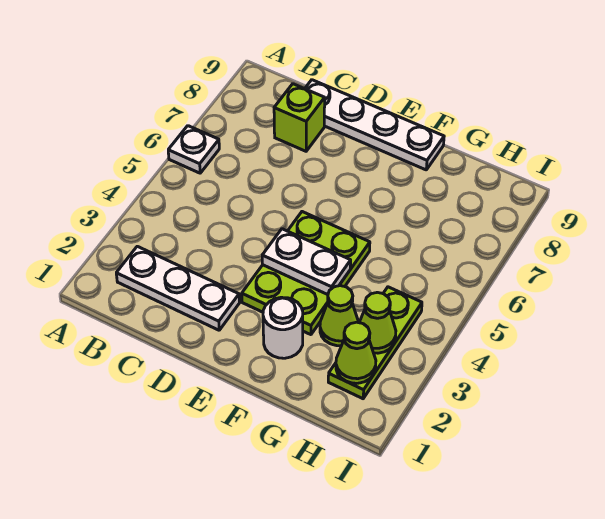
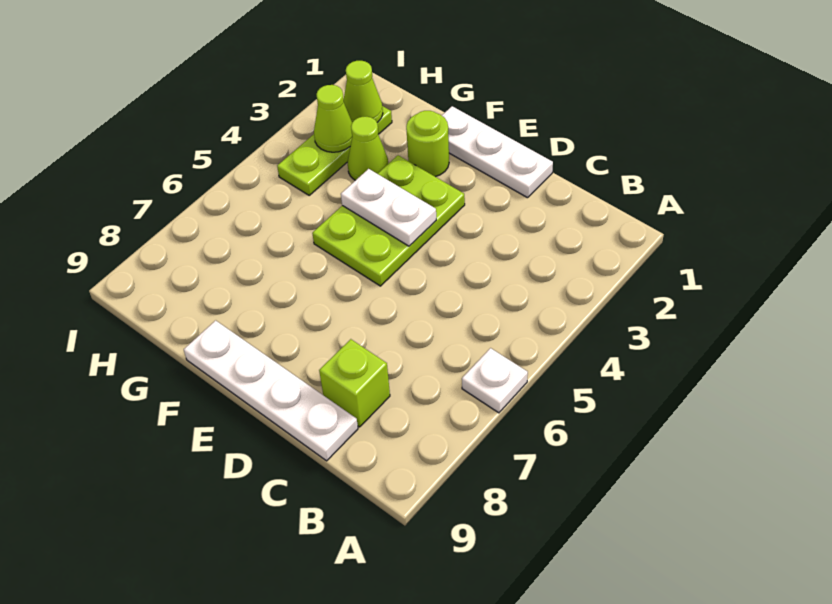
white 1x3 plate [116,246,239,330] -> white 1x3 plate moved to [442,106,553,198]
white 1x1 round brick [263,297,303,358] -> lime 1x1 round brick [406,111,449,177]

